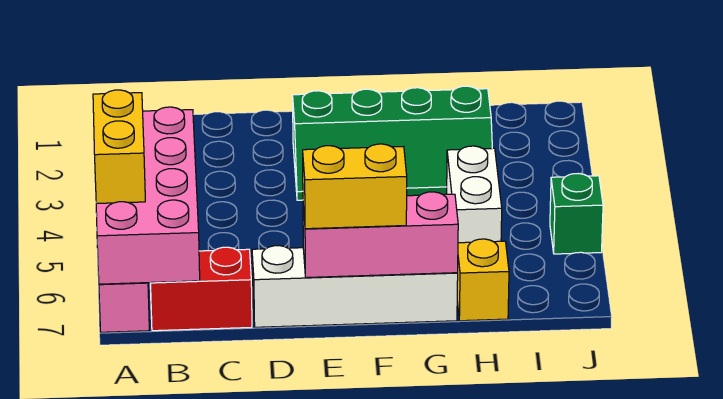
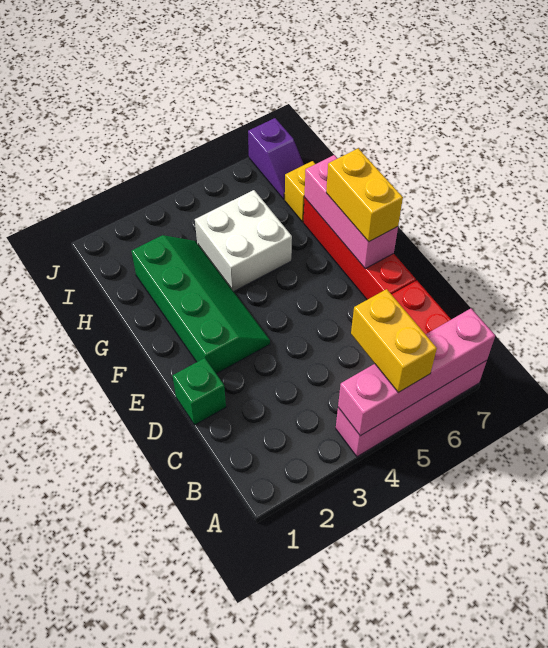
pink 2x4 brick [96,107,200,284] -> pink 1x4 brick [338,309,495,436]
yellow 1x2 brick [93,90,145,203] -> yellow 1x2 brick turned to [351,289,437,393]
white 1x4 brick [252,246,458,327] -> red 1x4 brick [303,198,416,300]
white 1x2 brick [447,146,502,243] -> white 2x2 brick [195,190,292,292]
none -> purple 1x2 slope [248,118,304,199]
green 1x1 brick [550,173,603,254] -> green 1x1 brick moved to [173,358,226,425]

